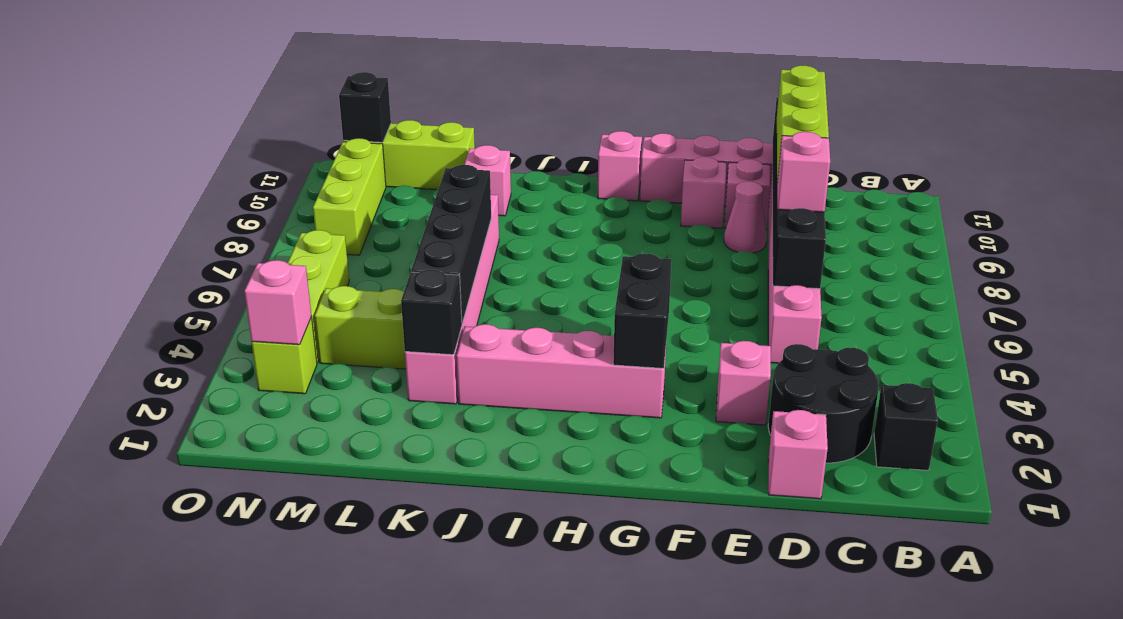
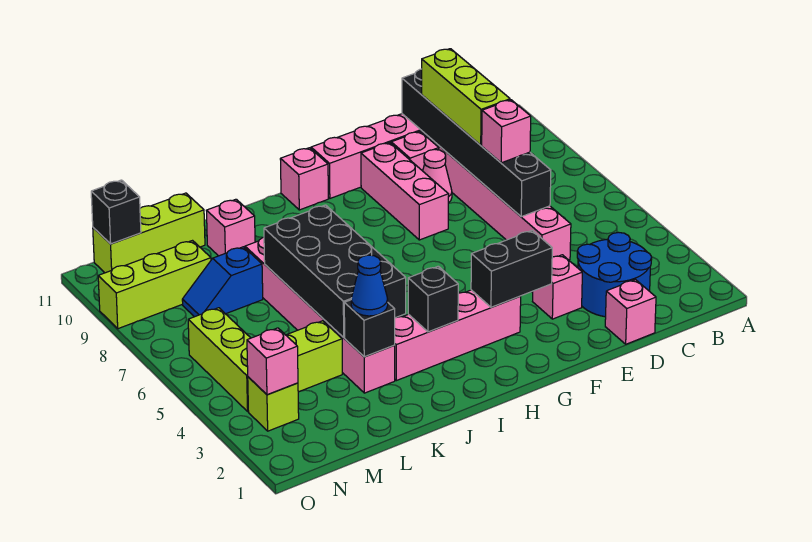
black 1x1 brick [874,383,938,470] -> black 1x1 brick moved to [408,266,458,332]
black 2x2 round brick [768,344,879,463] -> blue 2x2 round brick [577,232,652,317]
pink 1x1 brick [681,157,726,228] -> pink 1x3 brick [361,143,449,240]
black 1x2 brick [613,253,672,368] -> black 1x2 brick turned to [471,230,552,307]
none -> blue 1x1 cone [351,255,388,316]
black 1x4 brick [411,165,491,323] -> black 2x4 brick [264,205,406,338]
none -> blue 1x2 slope [182,247,263,317]
lime 1x3 brick [313,138,386,255] -> lime 1x3 brick turned to [98,241,211,329]

